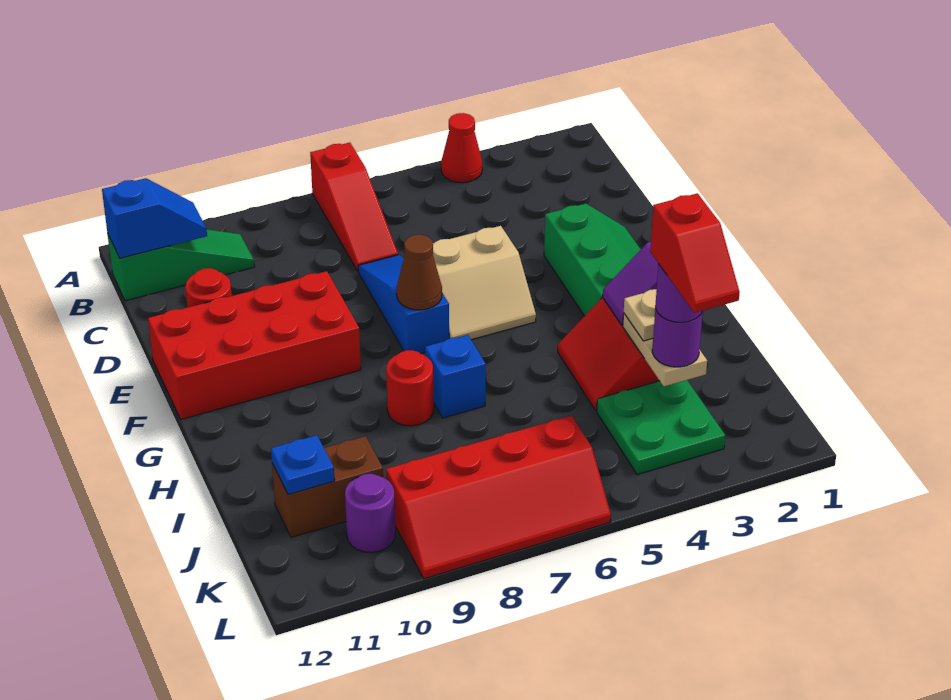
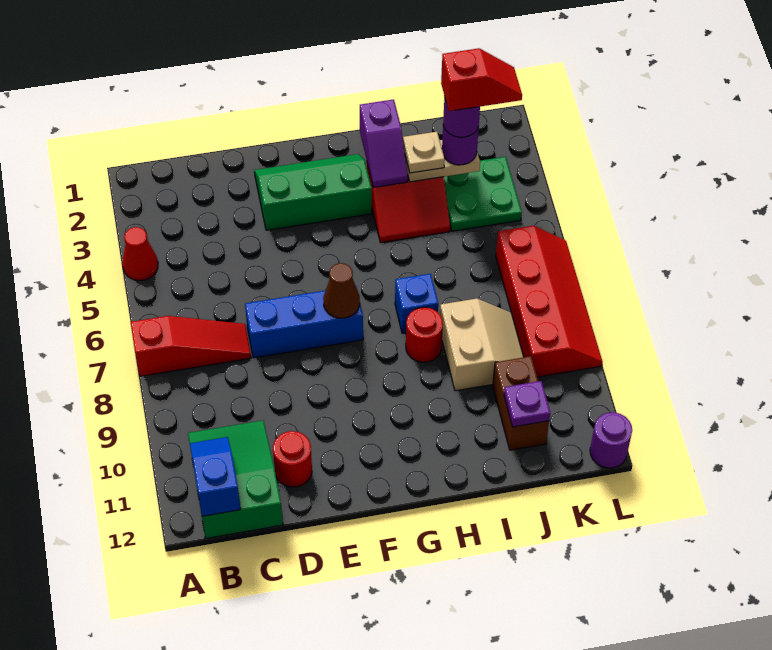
green 1x3 slope [107,229,254,301] -> green 2x3 slope [188,420,283,538]
blue 1x3 slope [358,255,449,354] -> blue 1x3 brick [245,287,363,358]
tan 2x2 slope [433,226,536,340] -> tan 2x2 slope moved to [440,299,523,391]
red 2x4 brick [148,271,361,419] -> none
blue 1x1 plate [271,435,335,494] -> purple 1x1 plate [504,381,550,427]
purple 1x1 round brick [345,474,395,553] -> purple 1x1 round brick moved to [590,412,632,468]

